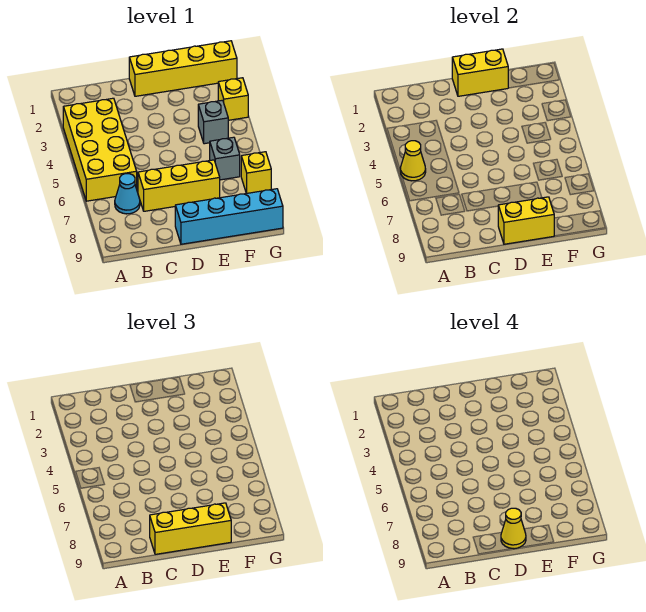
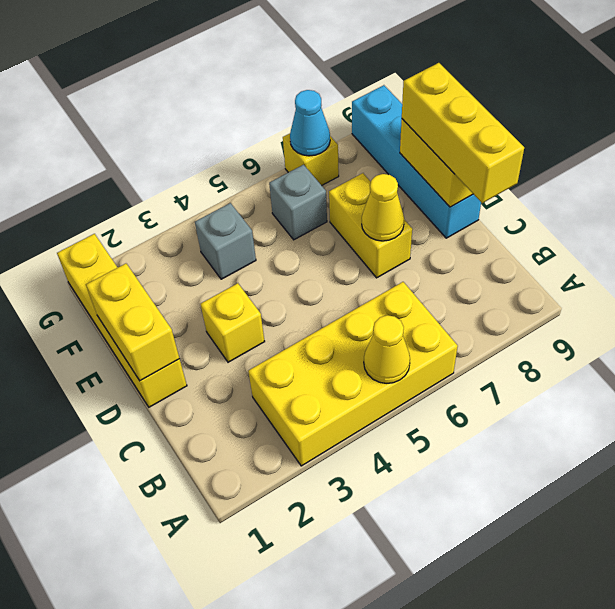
cyan 1x1 cone [115,174,140,214] -> cyan 1x1 cone moved to [290,90,330,156]
yellow 1x3 brick [138,160,220,211] -> yellow 1x2 brick [329,173,412,278]
yellow 1x1 cone [501,508,526,549] -> yellow 1x1 cone moved to [362,174,404,241]
yellow 1x1 brick [218,78,248,120] -> yellow 1x1 brick moved to [201,283,265,362]

